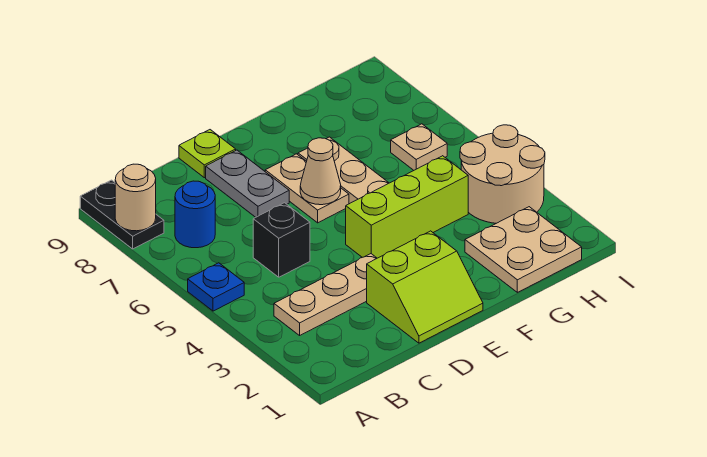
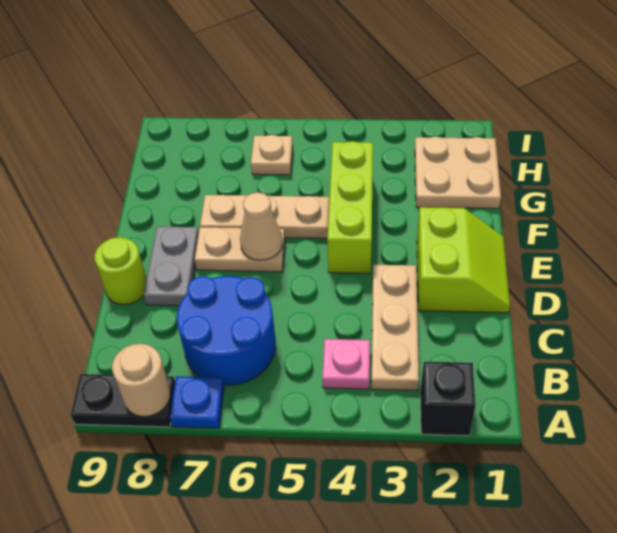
blue 1x1 plate [188,263,244,311] -> blue 1x1 plate moved to [170,376,224,428]
none -> pink 1x1 plate [322,339,370,389]
blue 1x1 round brick [175,181,215,248] -> blue 2x2 round brick [177,276,276,385]
black 1x1 brick [253,203,310,277] -> black 1x1 brick moved to [420,362,476,436]
grey 1x2 plate [206,150,289,217] -> grey 1x2 plate turned to [144,226,199,306]
lime 1x1 plate [179,130,236,178] -> lime 1x1 round brick [95,237,147,304]
tan 2x2 round brick [460,125,545,223] -> none

